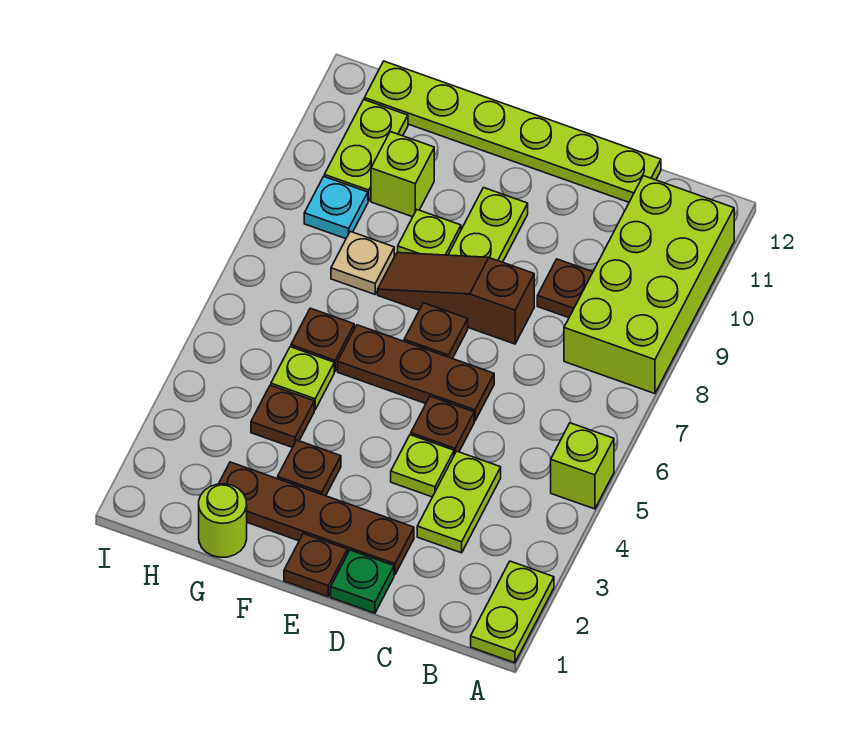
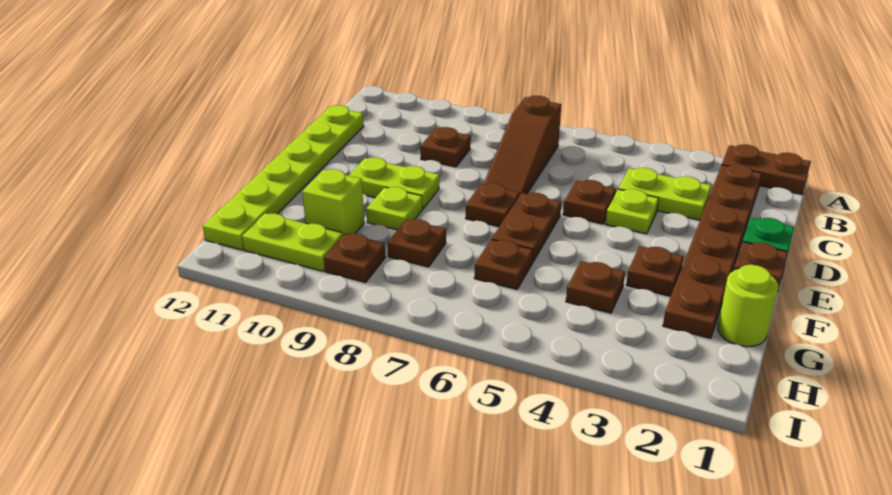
lime 1x2 plate [471,561,554,663] -> brown 1x2 plate [722,144,811,194]
lime 1x1 brick [551,423,614,509] -> none
lime 2x4 brick [564,176,734,394] -> none
brown 1x4 plate [219,462,414,575] -> brown 1x6 plate [663,164,762,338]
brown 1x3 plate [338,325,494,421] -> brown 1x2 plate [492,193,561,263]
brown 1x3 slope [378,253,534,344] -> brown 1x3 slope moved to [484,96,561,195]
lime 1x1 plate [271,347,334,410] -> none
tan 1x1 plate [331,231,394,294] -> brown 1x1 plate [388,219,446,267]
cyan 1x1 plate [304,177,368,239] -> brown 1x1 plate [324,233,385,283]

